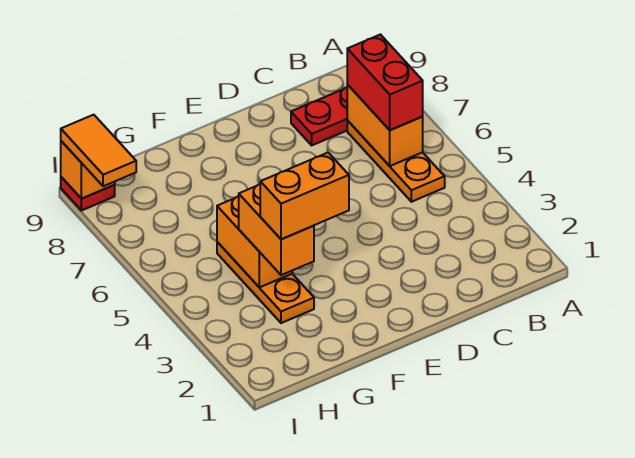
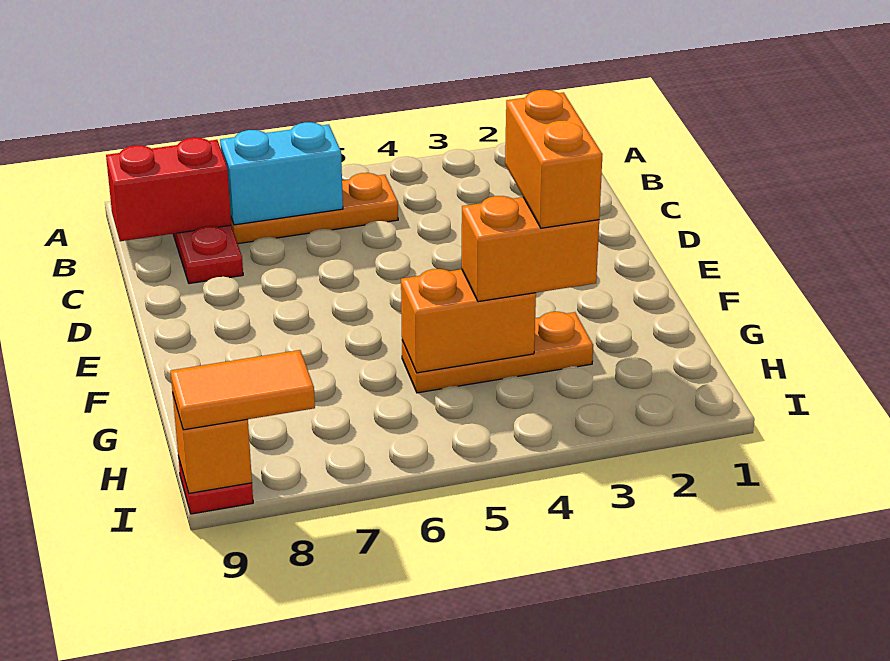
orange 1x2 brick [347,85,423,166] -> cyan 1x2 brick [220,122,343,225]
red 1x2 brick [347,35,423,130] -> red 1x2 brick moved to [106,138,231,241]

